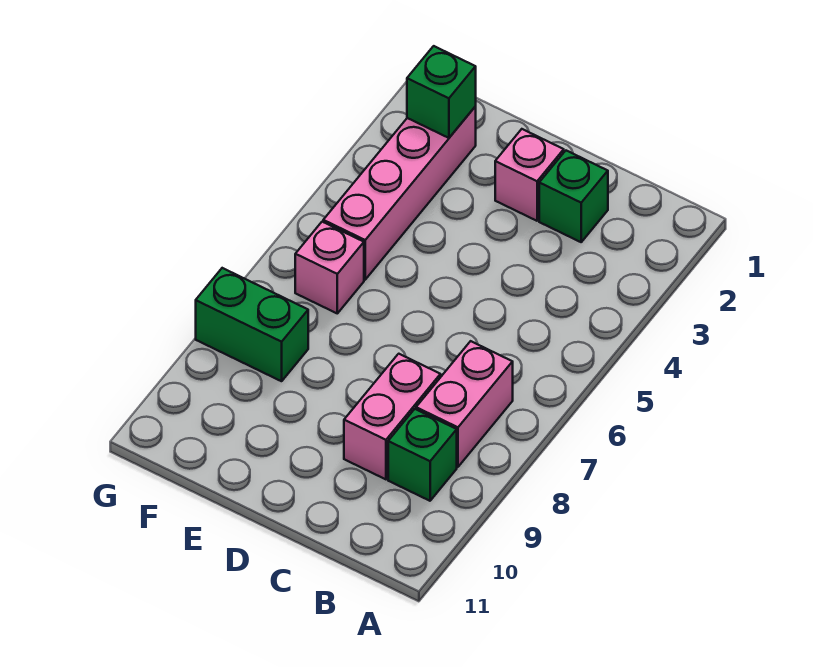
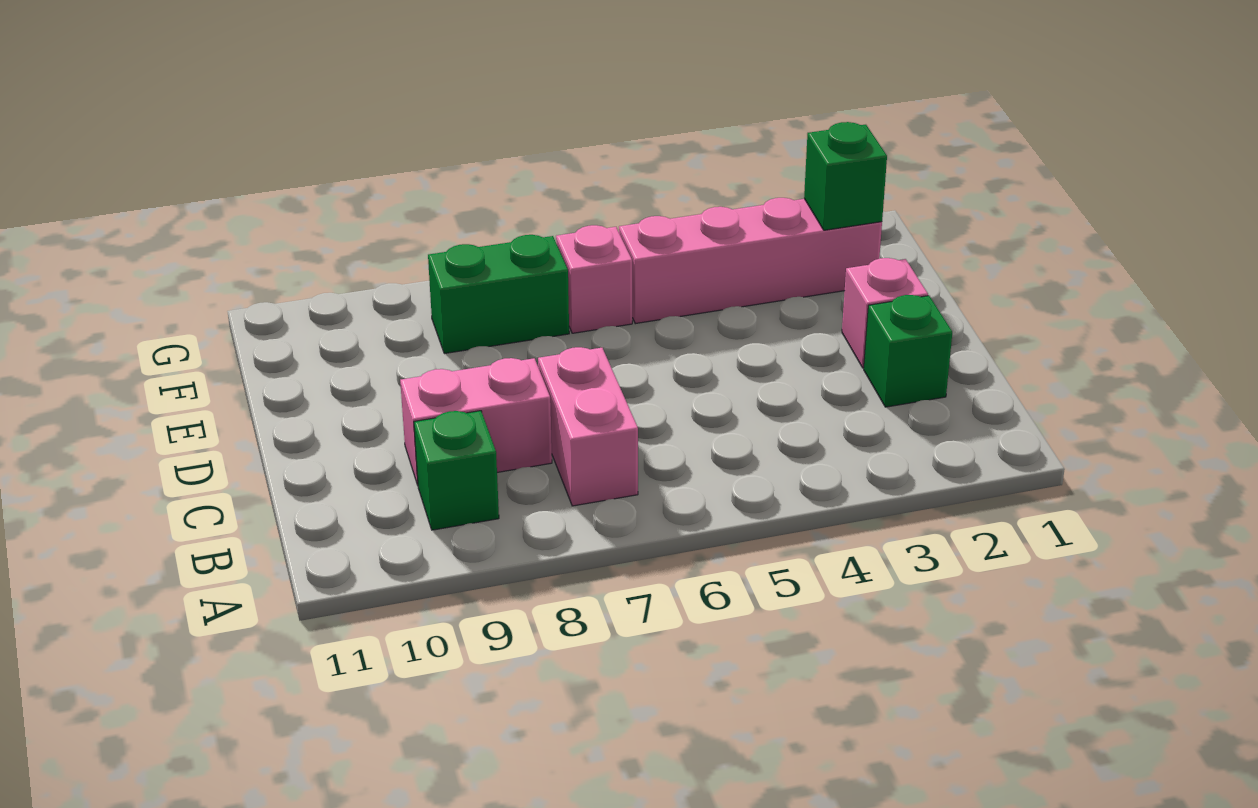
pink 1x2 brick [416,341,513,467] -> pink 1x2 brick turned to [538,347,638,506]
green 1x2 brick [196,268,308,381] -> green 1x2 brick turned to [428,235,569,354]

